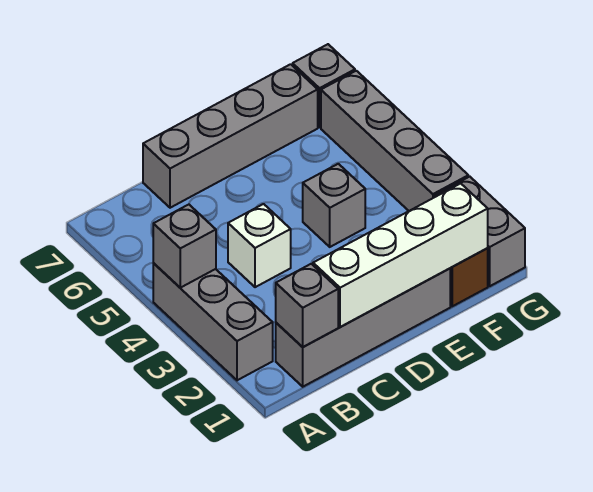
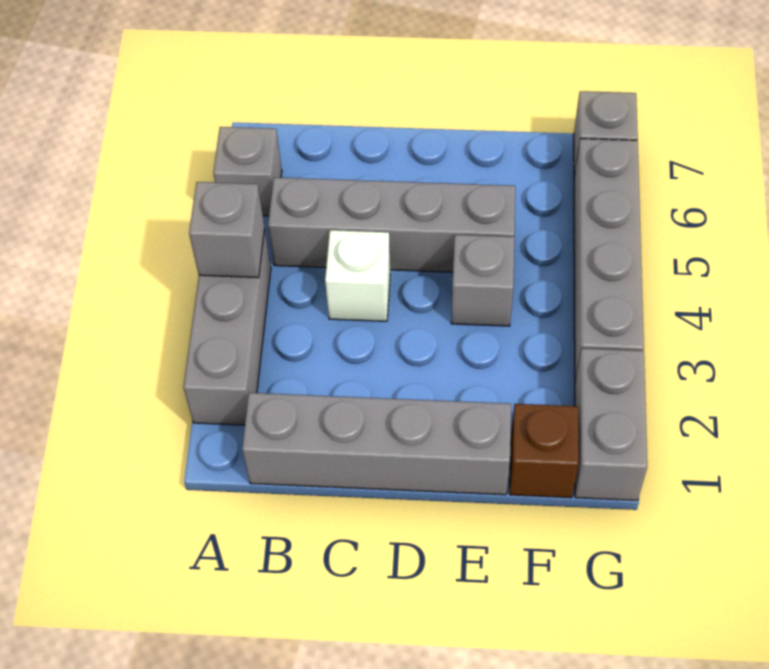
grey 1x1 brick [276,264,338,347] -> grey 1x1 brick moved to [213,127,282,216]
white 1x4 brick [313,183,488,327] -> none
grey 1x4 brick [143,64,318,208] -> grey 1x4 brick moved to [268,177,515,272]

